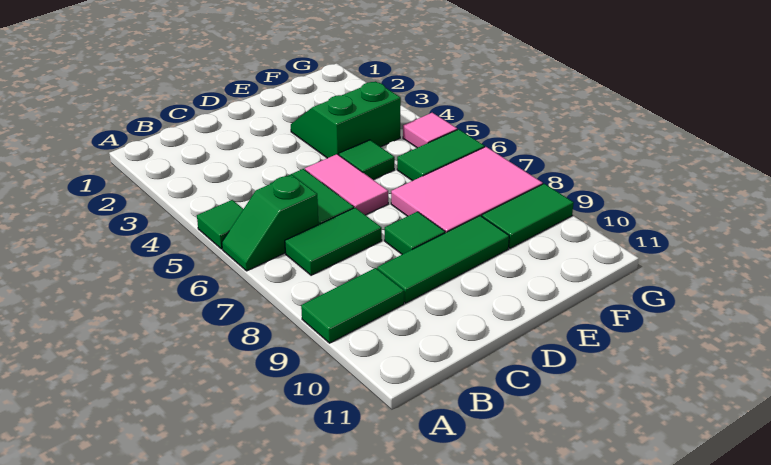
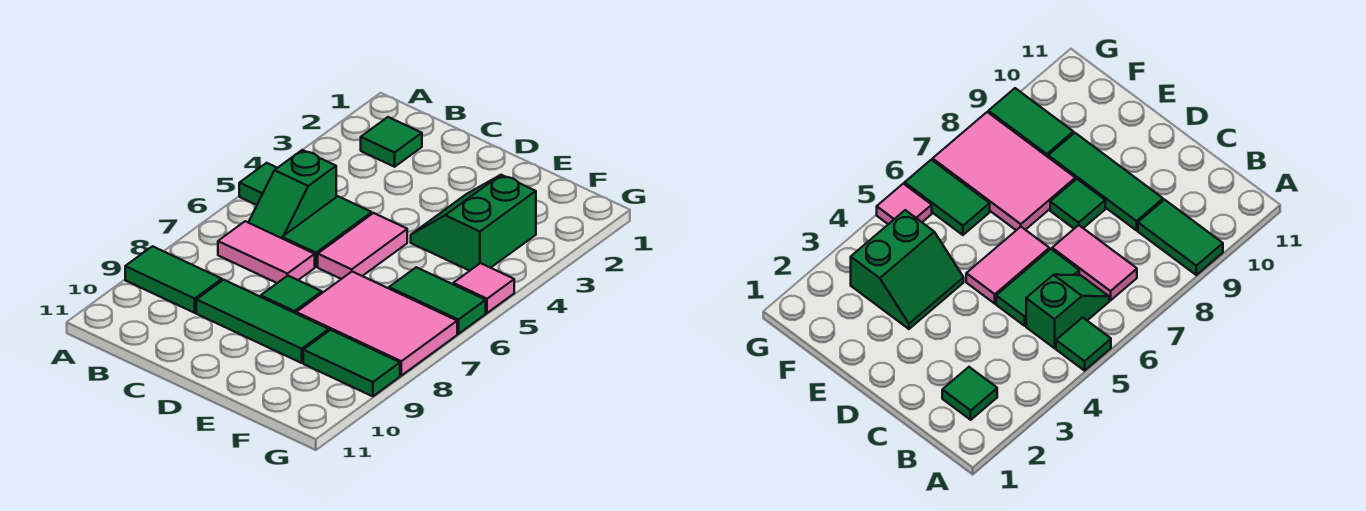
green 1x2 slope [222,175,318,271] -> green 1x2 slope turned to [248,150,336,238]
green 1x2 tile [285,208,382,275] -> pink 1x2 tile [218,221,315,283]
green 2x2 slope [291,81,401,158] -> green 2x2 slope turned to [411,175,536,271]
green 1x1 tile [339,140,395,180] -> green 1x1 tile moved to [361,117,422,167]

